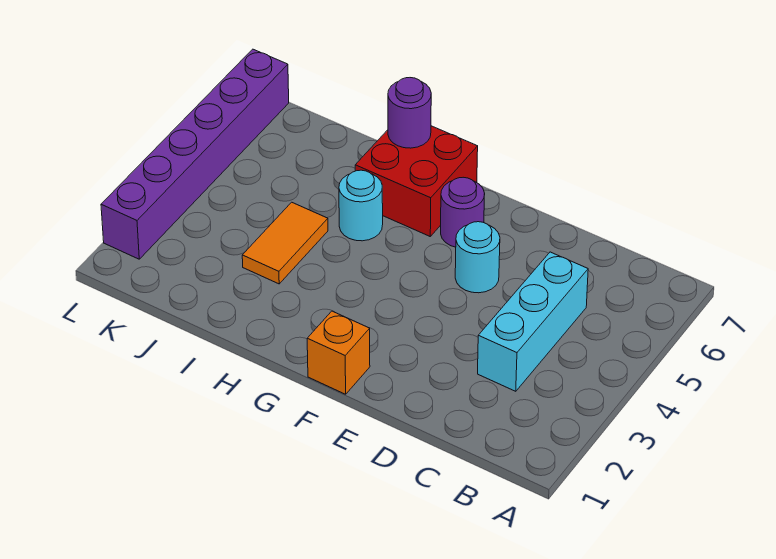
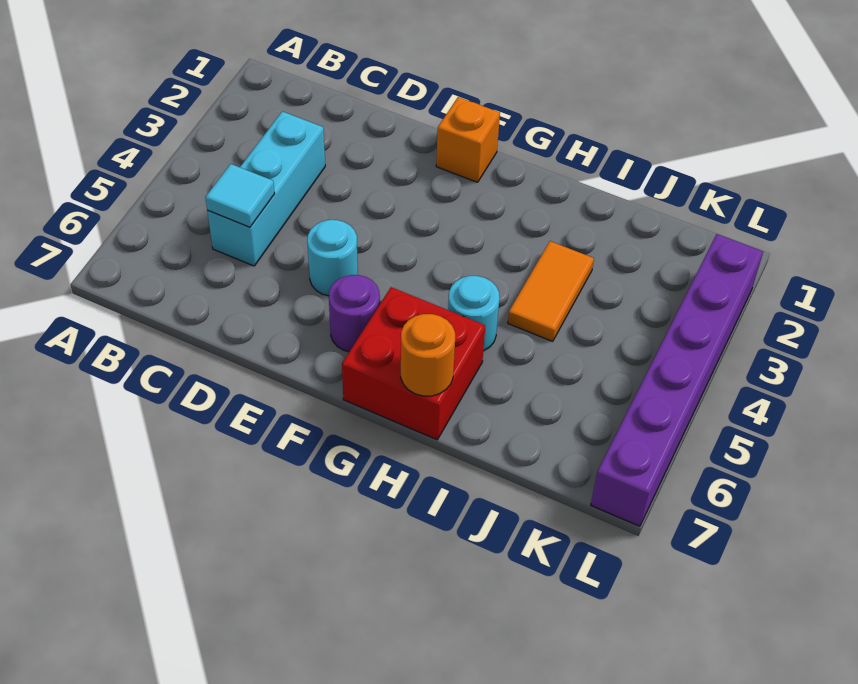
none -> cyan 1x1 tile [205,164,275,227]
purple 1x1 round brick [388,78,431,148] -> orange 1x1 round brick [401,314,455,396]

